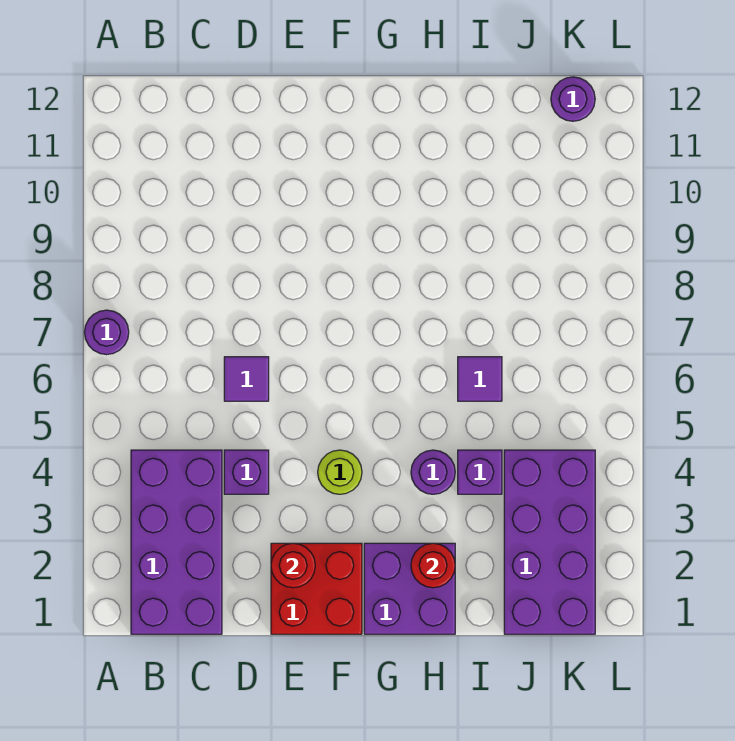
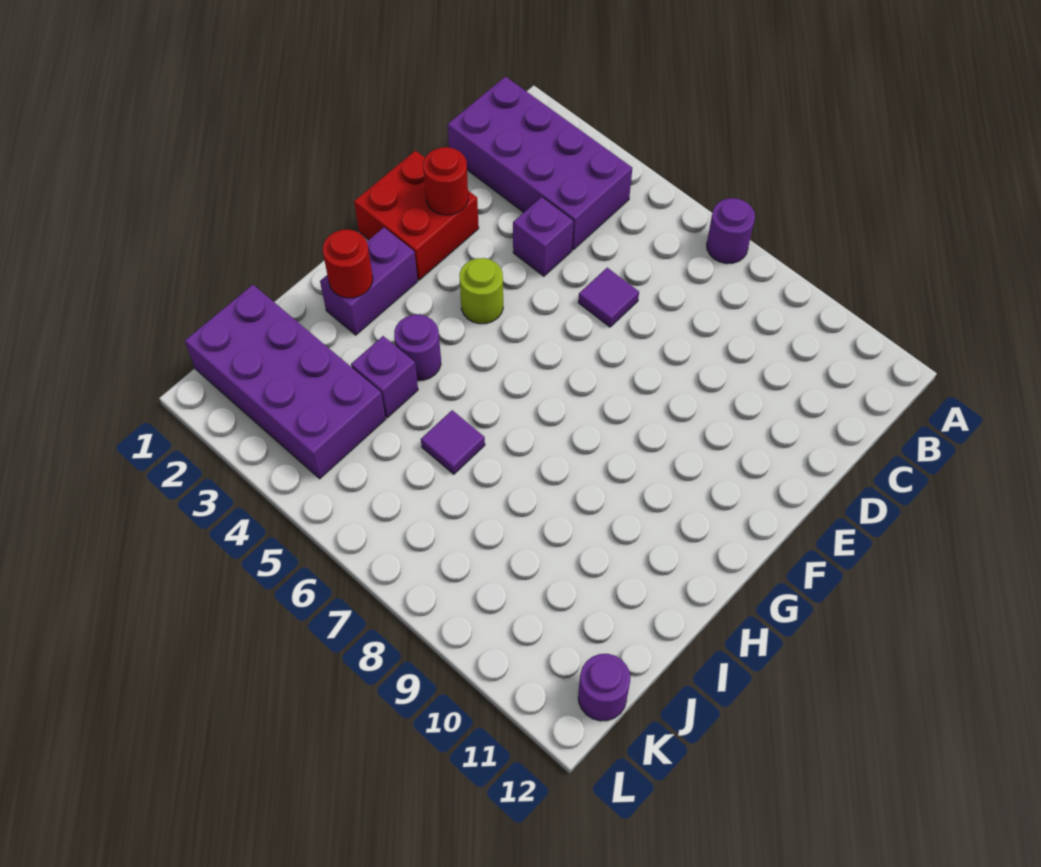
purple 2x2 brick [364,543,455,634] -> purple 1x2 brick [320,228,418,335]

